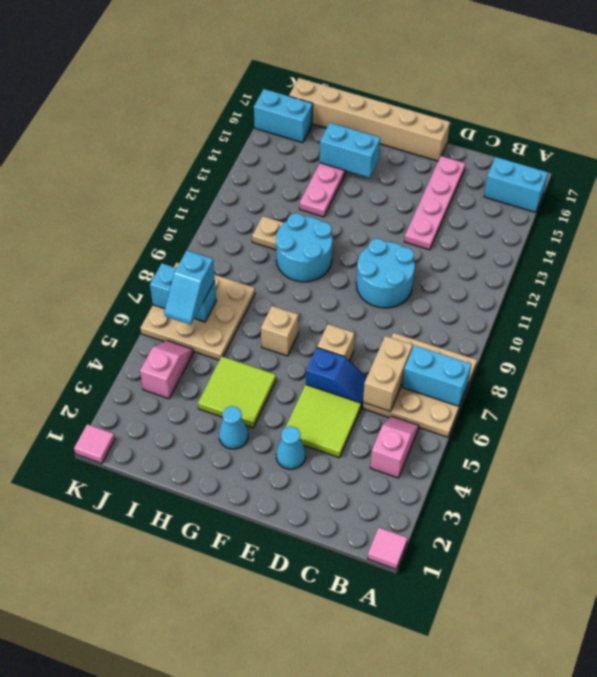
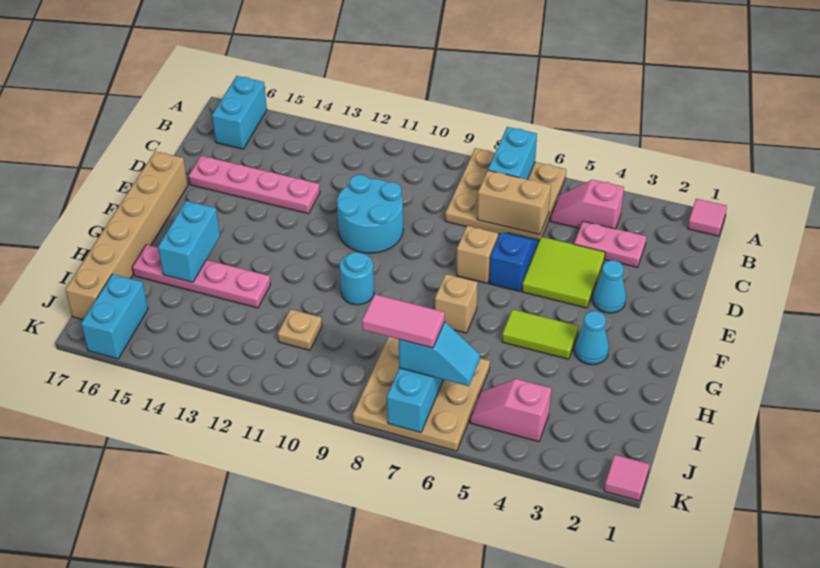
none -> pink 1x2 plate [574,221,646,267]
lime 2x2 tile [198,357,276,428] -> lime 1x2 tile [502,309,579,359]
cyan 2x2 round brick [276,213,332,282] -> cyan 1x1 round brick [340,252,374,305]
none -> pink 1x2 tile [362,294,445,348]

